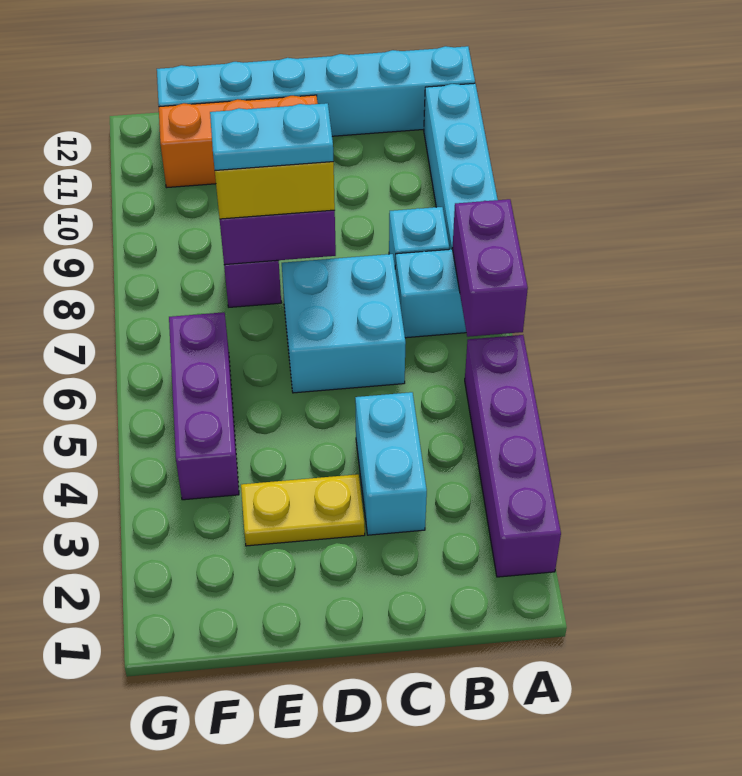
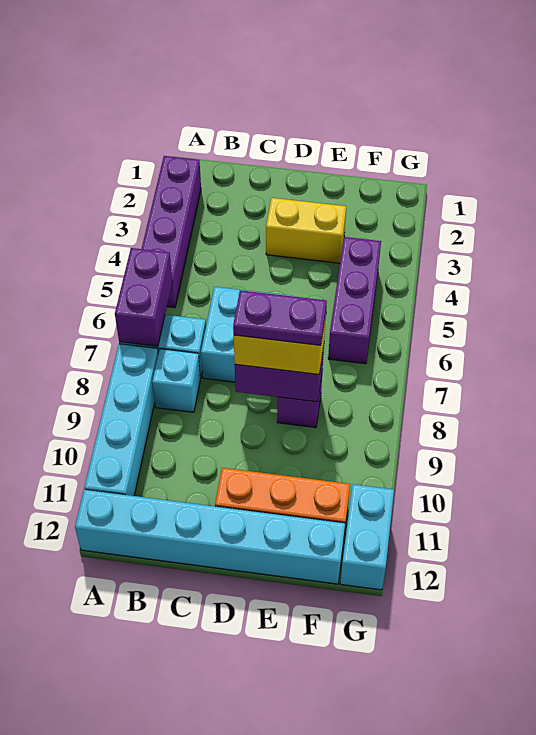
cyan 1x2 brick [355,392,427,535] -> cyan 1x2 brick moved to [340,484,394,590]
yellow 1x2 plate [241,474,365,546] -> yellow 1x2 brick [266,198,346,263]
cyan 1x2 plate [210,103,334,170] -> purple 1x2 plate [233,290,327,345]

